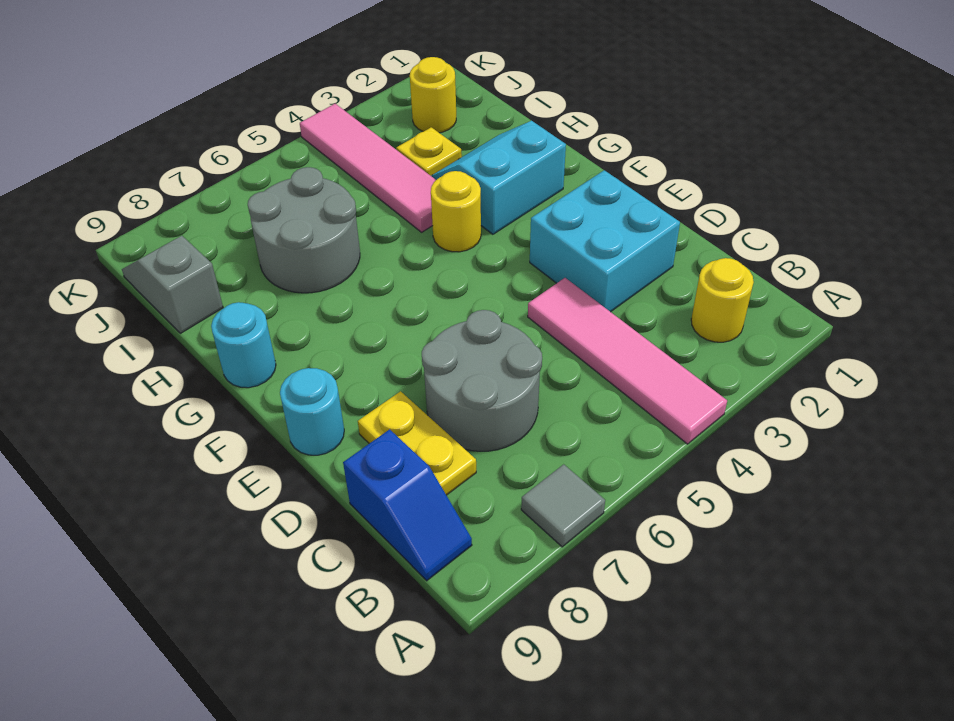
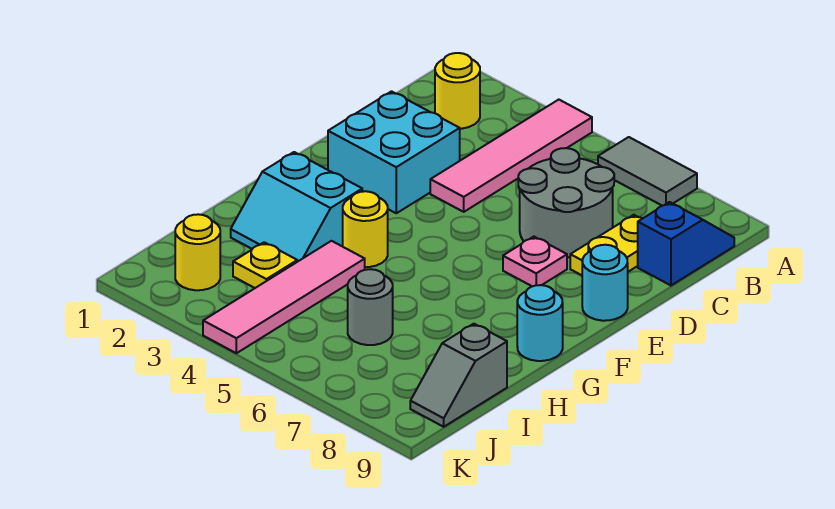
grey 1x1 tile [521,464,605,547] -> grey 1x2 tile [598,137,697,206]
none -> pink 1x1 plate [503,237,567,286]
grey 2x2 round brick [248,167,360,293] -> grey 1x1 round brick [348,269,393,345]

